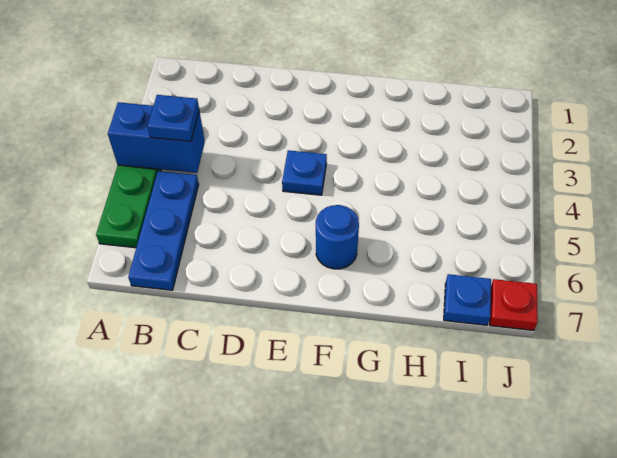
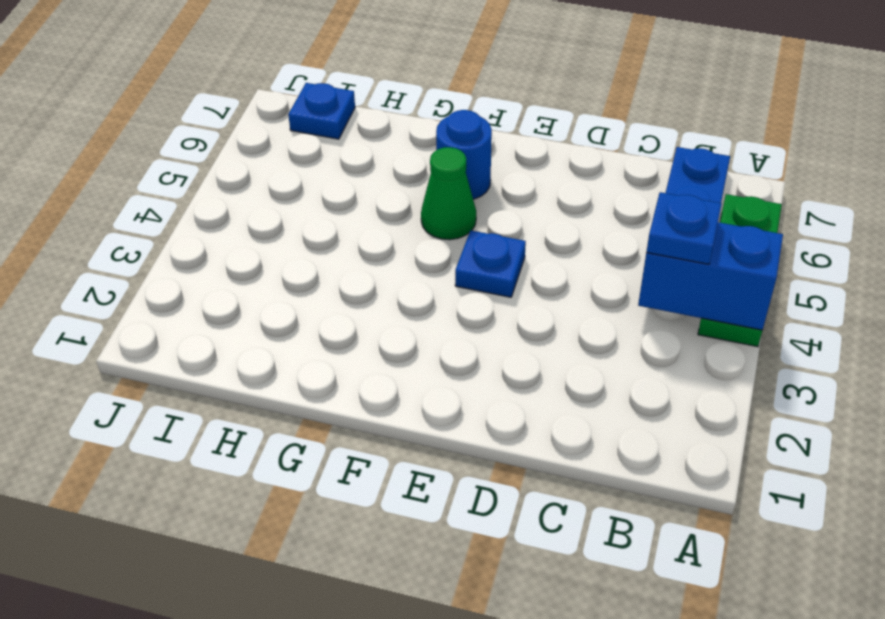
none -> green 1x1 cone [421,147,476,240]
red 1x1 plate [490,279,538,331] -> none

